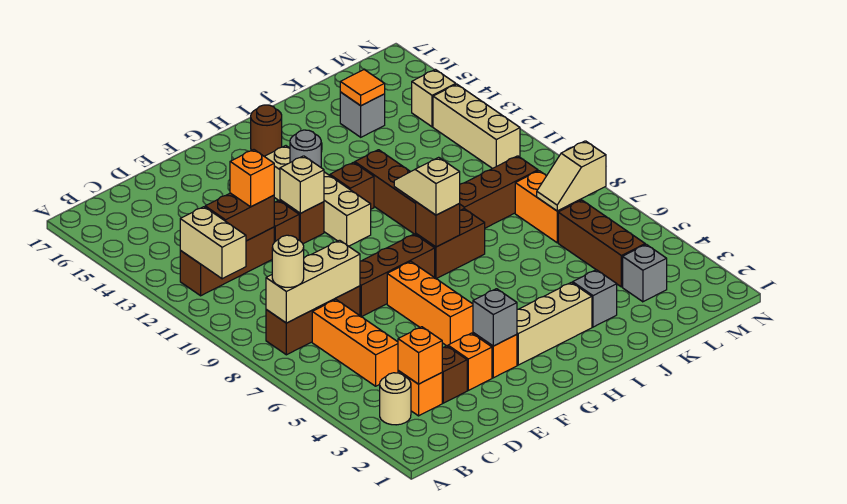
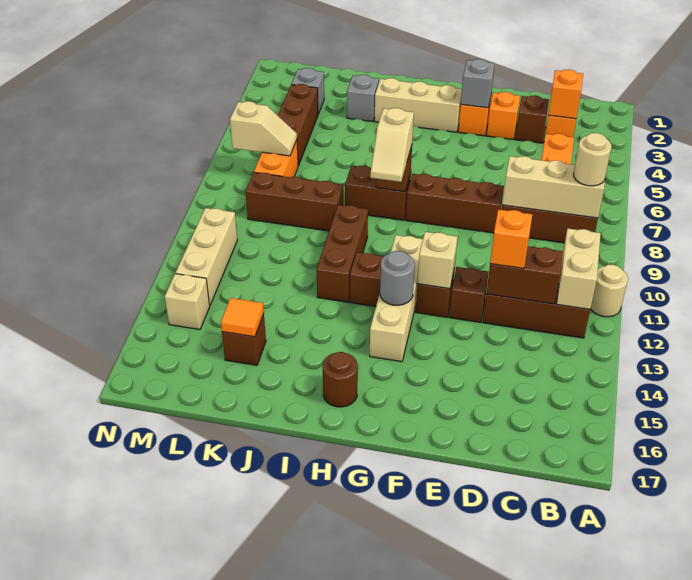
tan 1x1 round brick [380,373,411,425] -> tan 1x1 round brick moved to [591,265,628,317]
orange 1x3 brick [387,262,473,346] -> none
grey 1x1 brick [340,92,385,137] -> brown 1x1 brick [222,314,266,365]

